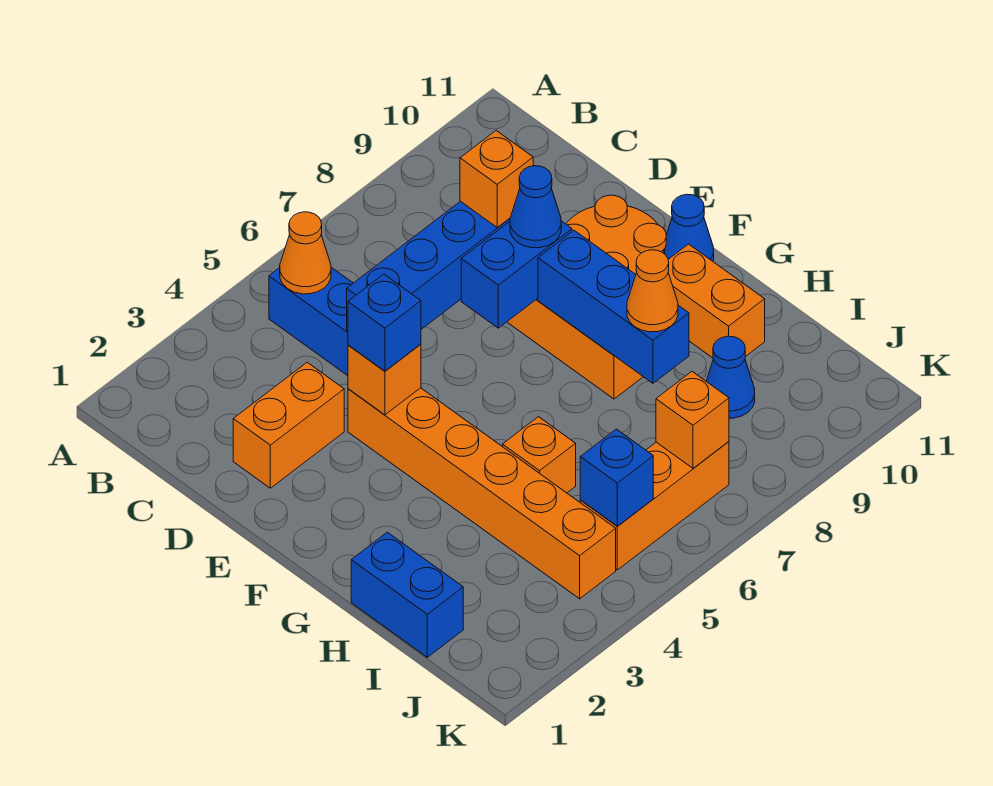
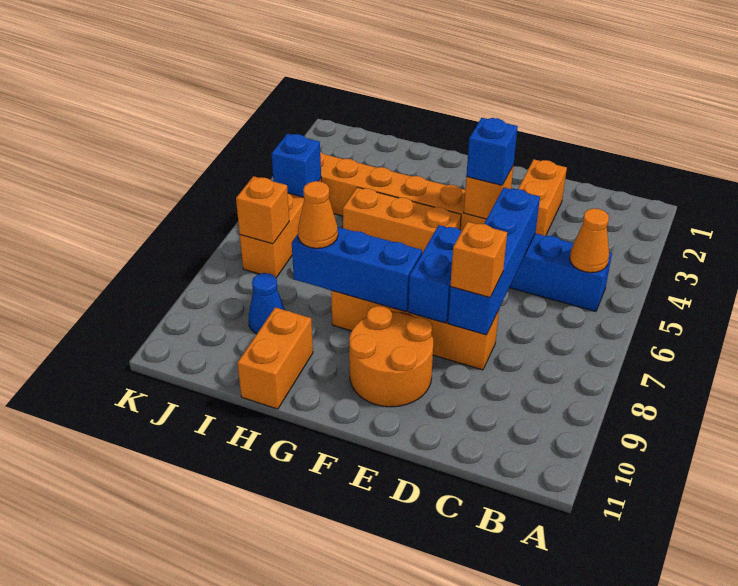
blue 1x1 cone [510,166,561,248] -> none
blue 1x1 cone [665,194,714,261] -> none
orange 1x2 brick [668,244,765,358] -> orange 1x2 brick turned to [237,307,313,409]
blue 1x2 brick [351,532,463,657] -> none
orange 1x1 brick [503,417,576,493] -> orange 1x3 brick [343,187,461,253]

